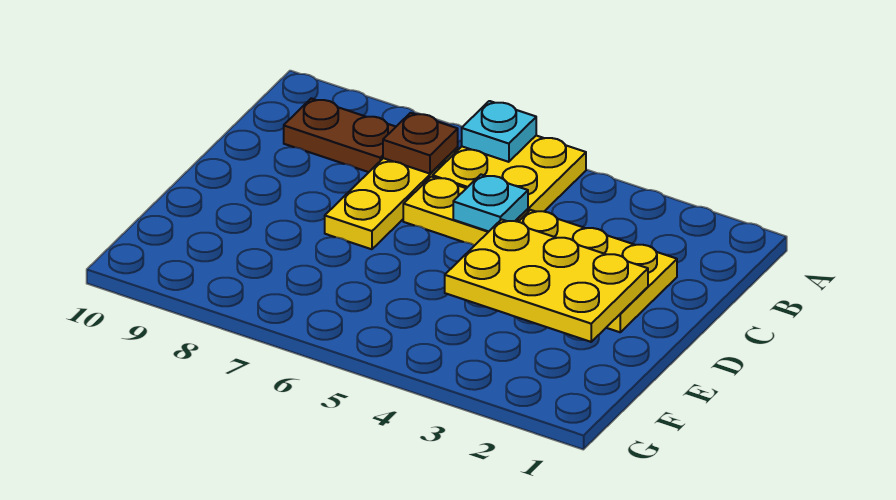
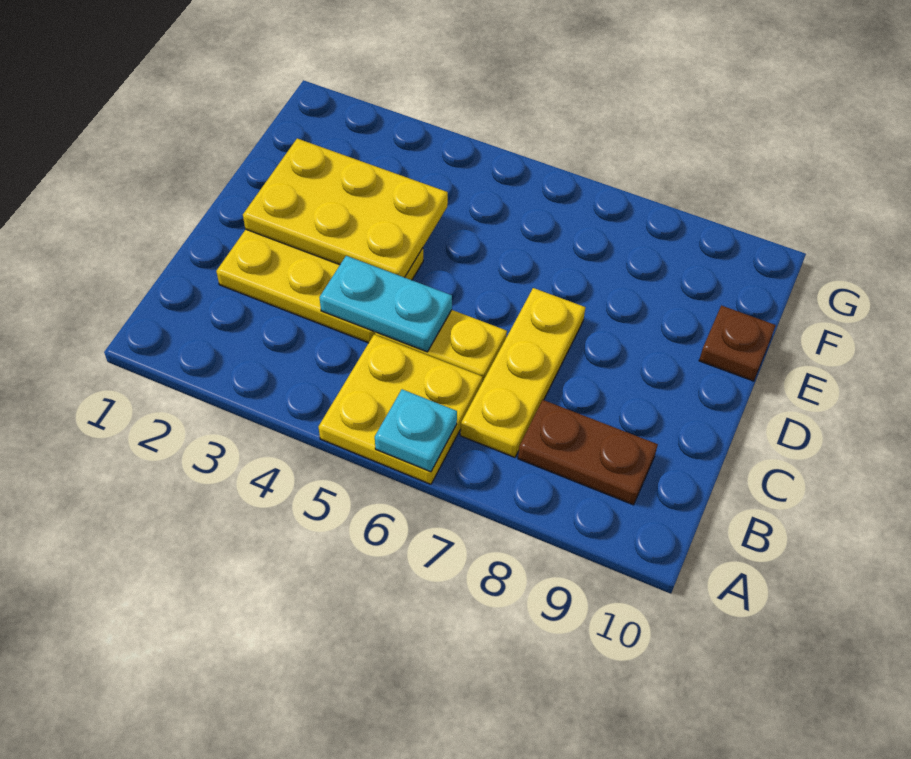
brown 1x1 plate [383,113,458,174] -> brown 1x1 plate moved to [699,305,776,381]
cyan 1x1 plate [453,175,528,231] -> cyan 1x2 plate [319,256,452,352]

